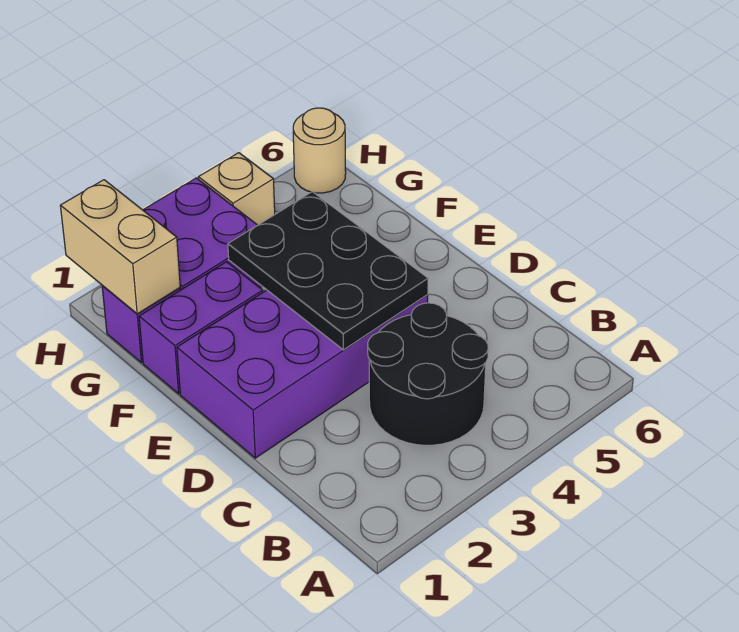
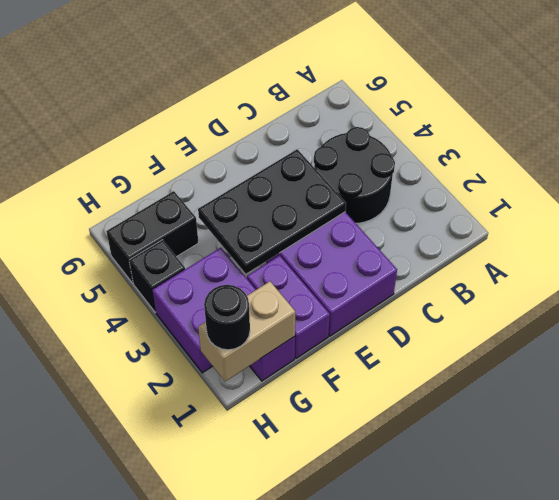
none -> black 1x2 brick [106,191,198,283]
none -> black 1x1 round brick [204,285,250,350]
tan 1x1 brick [198,153,275,225] -> black 1x1 brick [129,240,185,312]
tan 1x1 round brick [293,108,346,193] -> none

